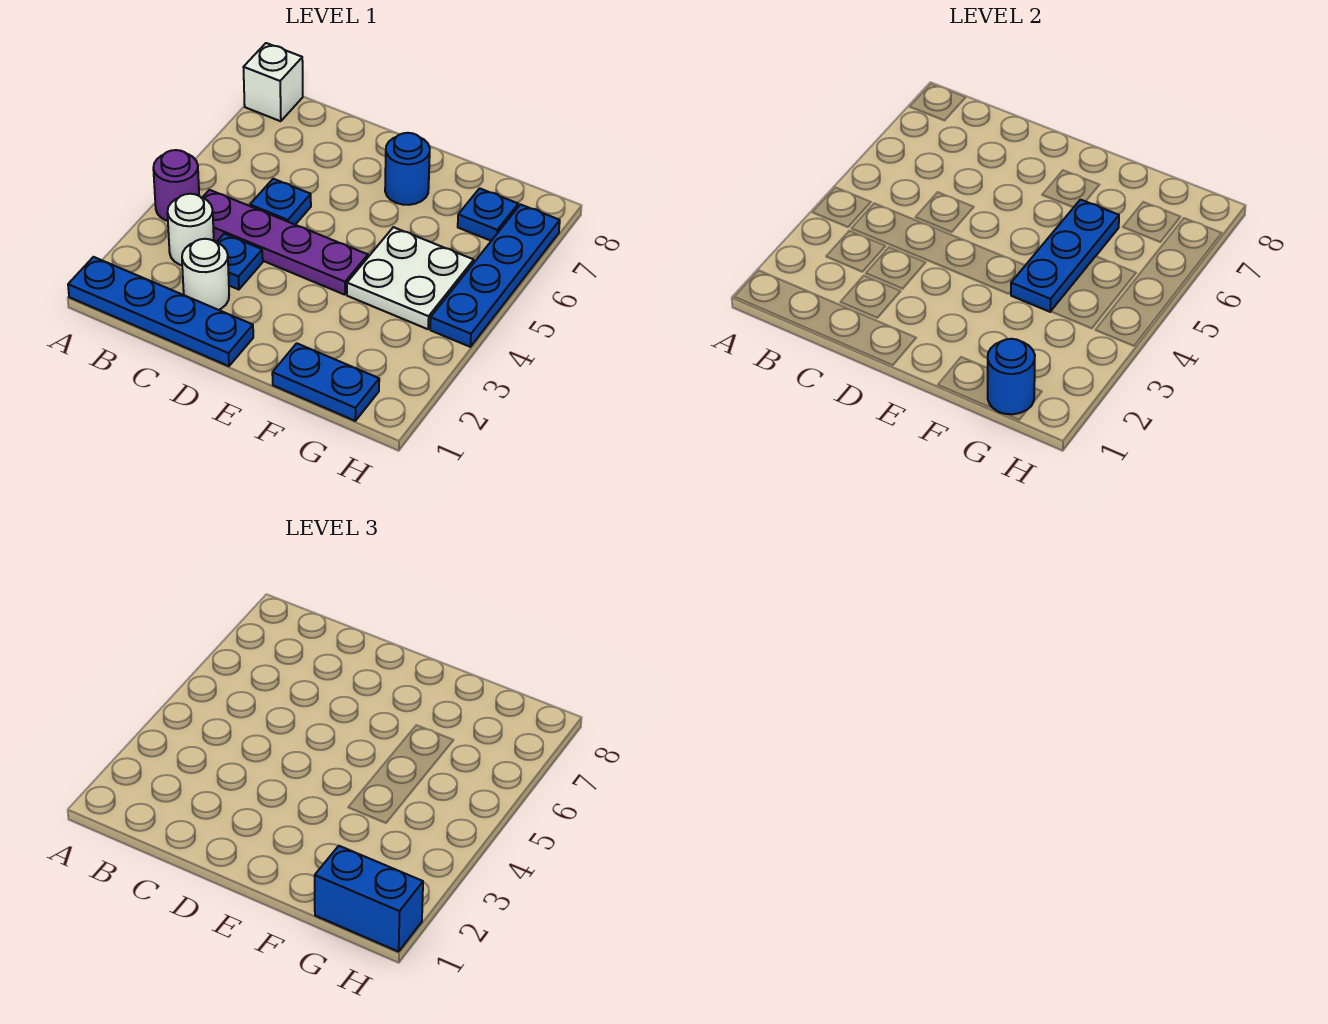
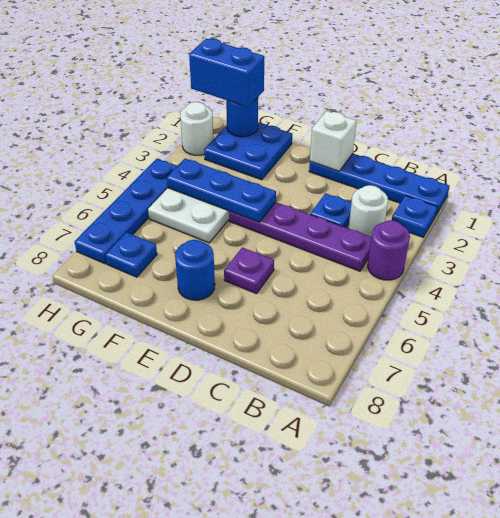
white 1x1 brick [243,43,303,121] -> white 1x1 brick moved to [310,111,356,171]
white 1x1 round brick [182,239,229,310] -> white 1x1 round brick moved to [180,102,213,155]
blue 1x1 plate [250,179,311,225] -> blue 1x1 plate moved to [392,196,437,237]
none -> purple 1x1 plate [224,247,274,294]
blue 1x2 plate [272,343,379,421] -> blue 2x2 plate [204,122,292,180]
blue 1x3 plate [1011,200,1119,312] -> blue 1x3 plate turned to [167,159,276,222]

